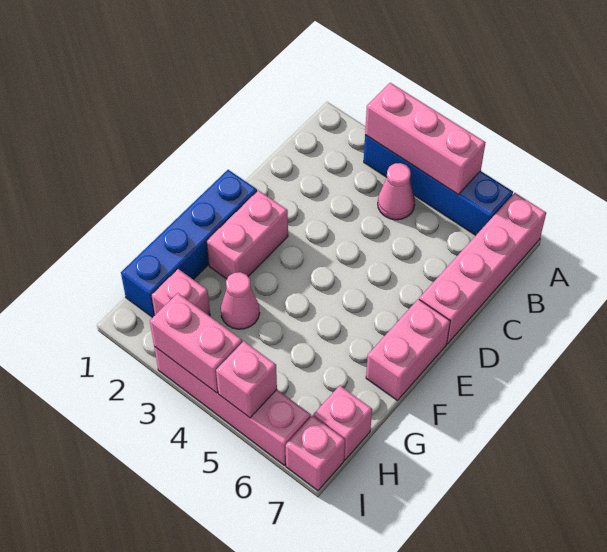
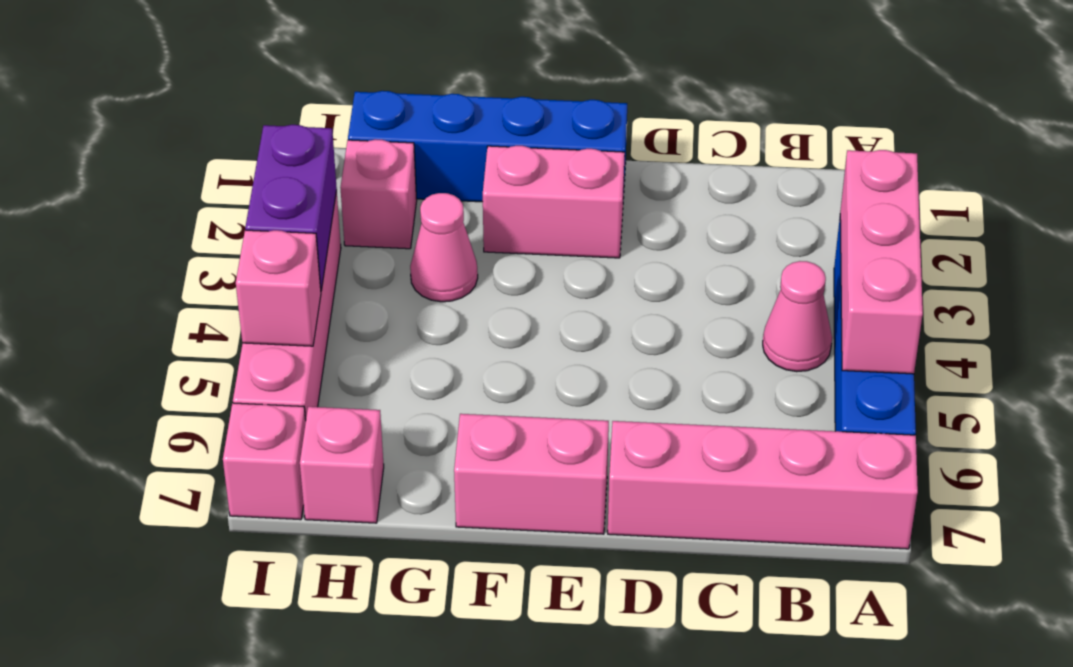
pink 1x2 brick [150,293,242,393] -> purple 1x2 brick [245,125,337,290]

